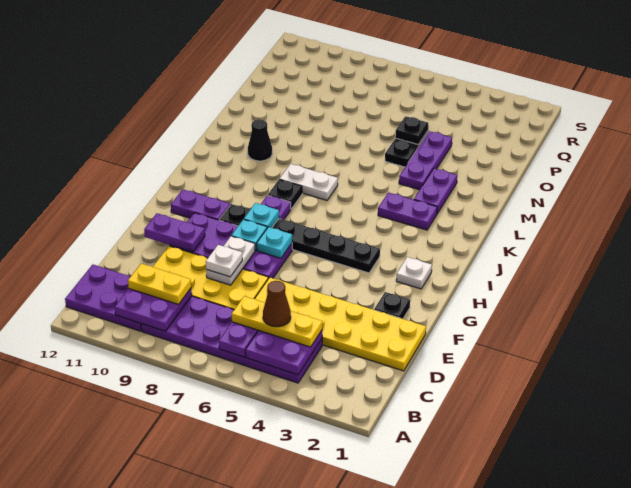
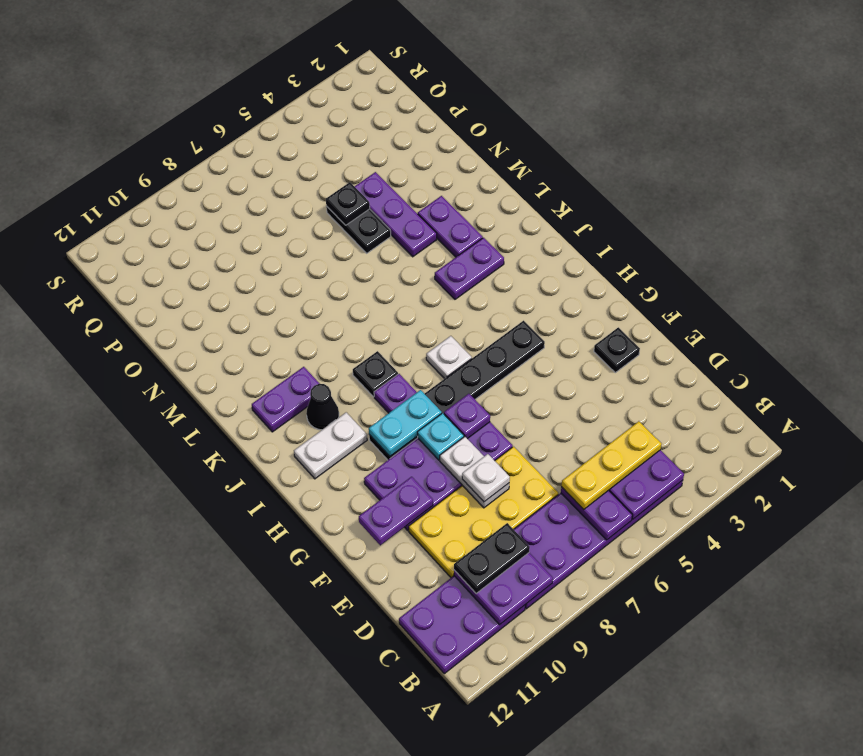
brown 1x1 cone [263,281,291,327] -> none
yellow 1x2 plate [128,264,191,305] -> black 1x2 plate [454,523,530,593]
yellow 2x6 plate [255,277,426,371] -> none
cyan 1x1 plate [257,227,292,258] -> purple 1x1 plate [444,394,490,439]
white 1x1 plate [396,257,432,289] -> white 1x1 plate moved to [426,336,472,379]
cyan 1x1 plate [244,203,279,228] -> cyan 1x2 plate [369,390,442,456]
purple 1x2 plate [171,189,230,220] -> purple 1x2 plate moved to [252,367,320,432]
white 1x2 plate [280,164,338,200] -> white 1x2 plate moved to [294,412,367,479]
black 1x1 cone [248,119,272,161] -> black 1x1 cone moved to [306,384,339,430]

